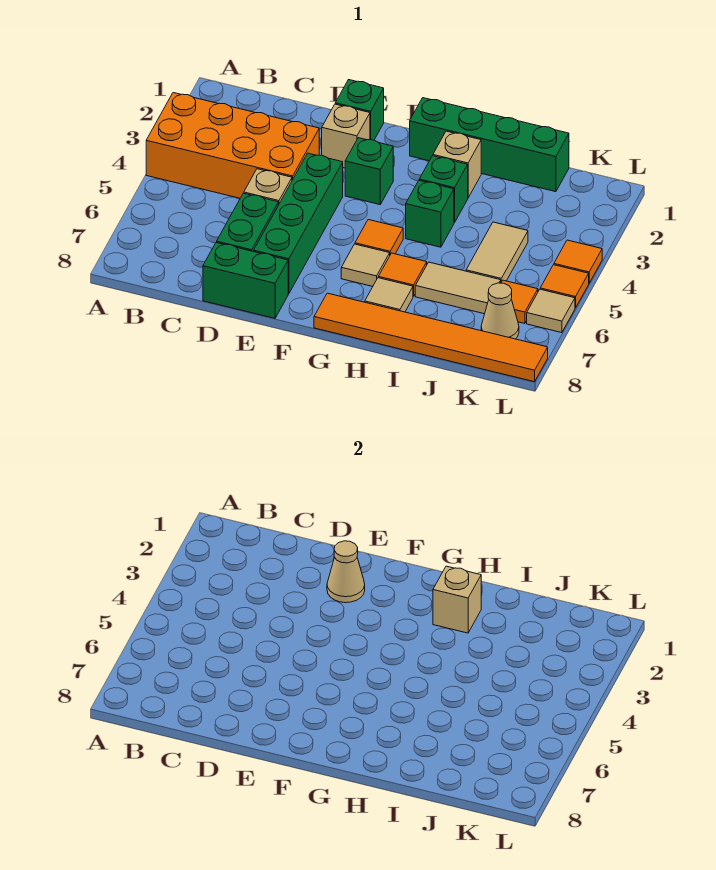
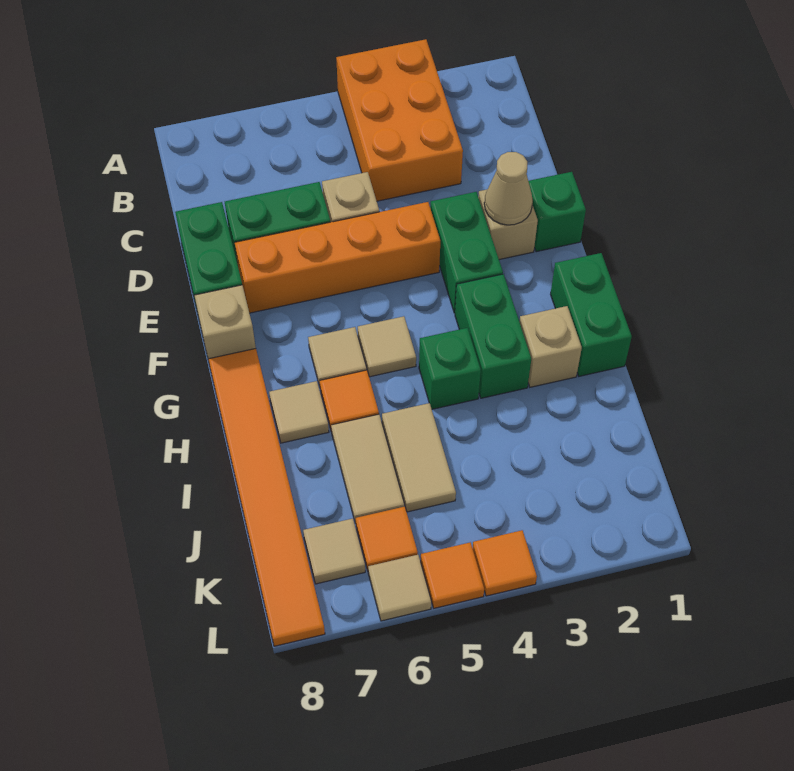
orange 2x4 brick [146,93,319,198] -> orange 2x3 brick [336,39,463,201]
green 1x4 brick [254,153,343,294] -> orange 1x4 brick [235,202,440,313]
green 1x1 brick [345,138,393,205] -> green 1x2 brick [430,192,503,313]
green 1x4 brick [410,98,569,192] -> green 1x2 brick [551,253,632,376]
orange 1x1 tile [355,220,403,254] -> tan 1x1 tile [358,316,416,377]
tan 1x1 brick [433,566,481,633] -> tan 1x1 brick moved to [194,285,256,361]
green 1x1 brick [419,156,468,223] -> green 1x2 brick [455,274,531,398]
tan 1x2 tile [466,222,528,282] -> tan 1x2 tile turned to [382,403,456,512]
tan 1x1 cone [481,283,519,339] -> tan 1x1 tile [303,519,365,584]

